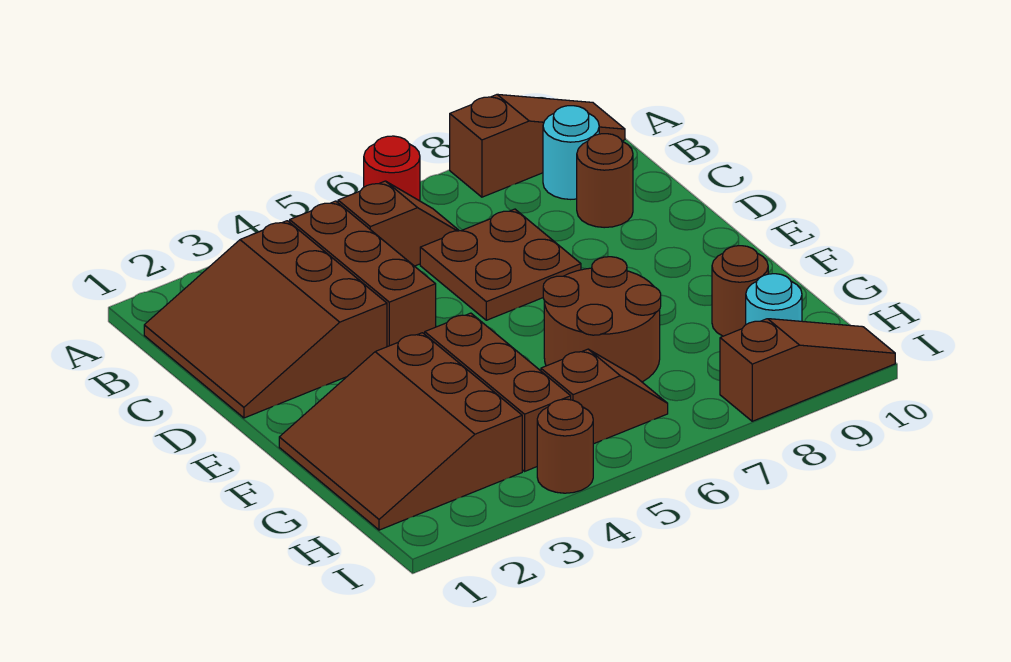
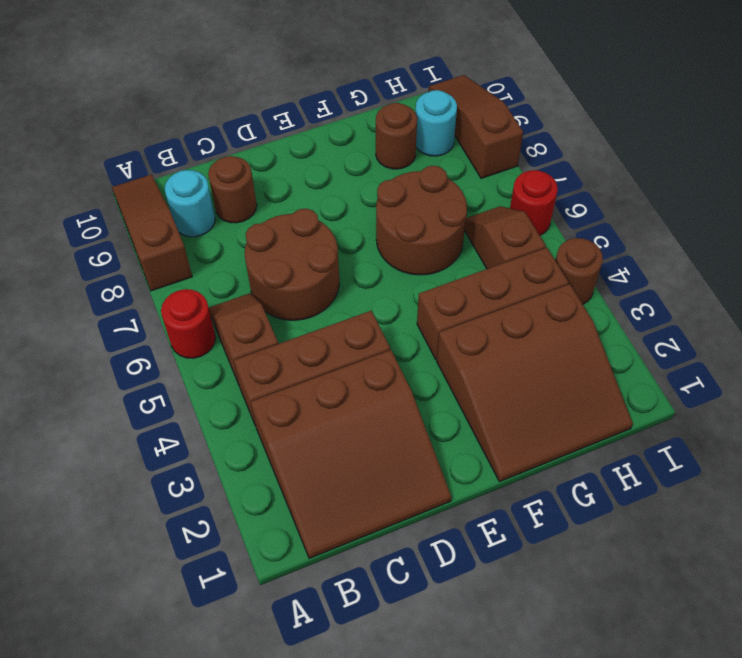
brown 2x2 plate [420,209,581,320] -> brown 2x2 round brick [245,209,339,320]
none -> red 1x1 round brick [510,170,558,235]

